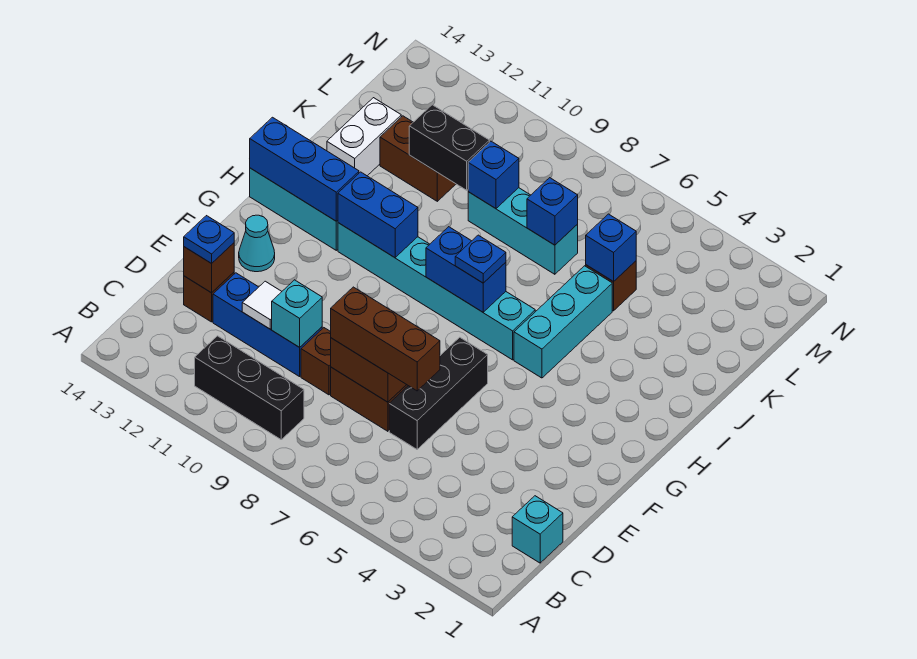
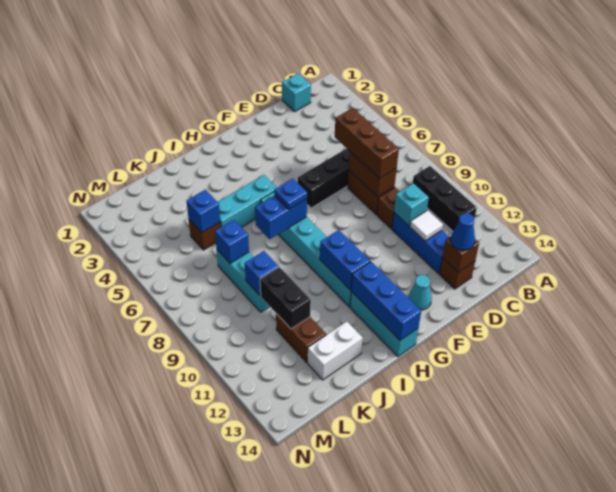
blue 1x1 plate [184,216,234,263] -> blue 1x1 cone [451,213,475,251]
blue 1x2 brick [426,227,506,312] -> blue 1x2 brick turned to [255,196,307,239]

